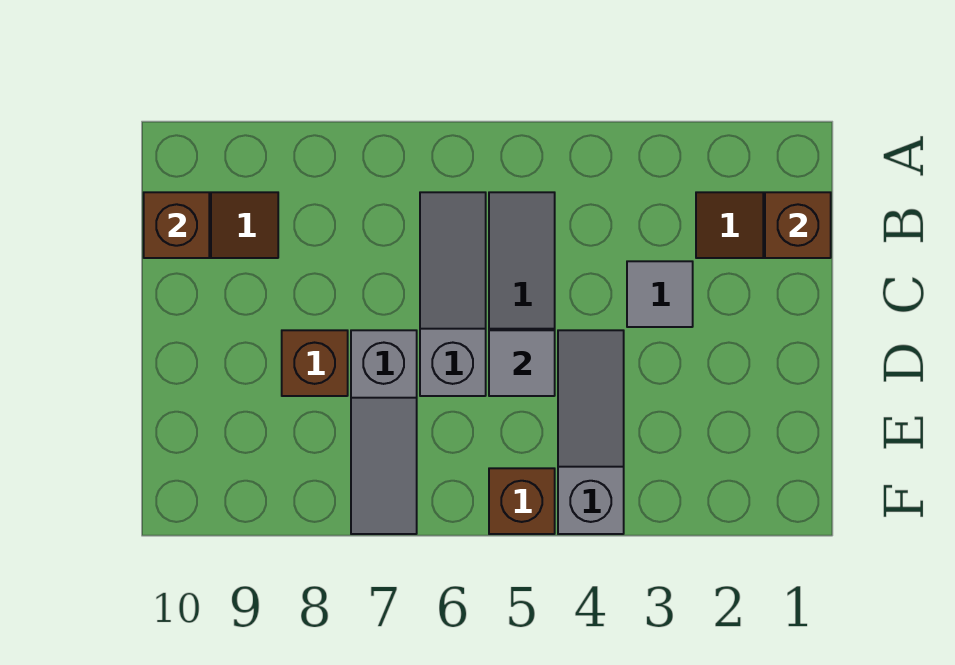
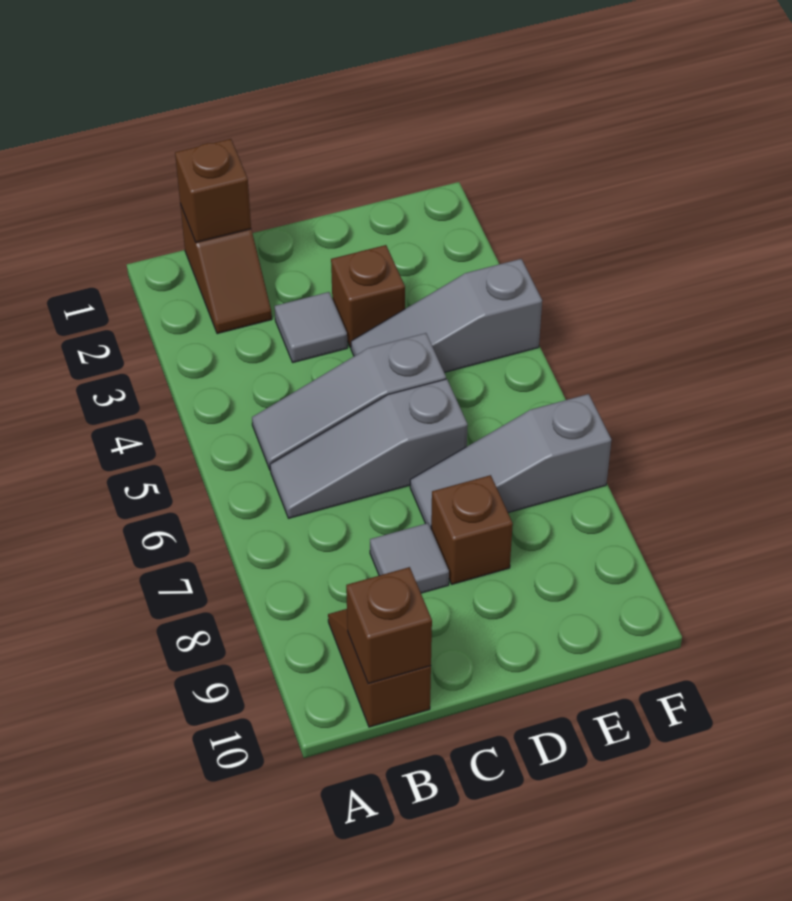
grey 1x1 tile [489,330,555,396] -> grey 1x1 tile moved to [370,523,449,593]
grey 1x3 slope [351,330,417,534] -> grey 1x3 slope turned to [410,394,611,528]
brown 1x1 brick [489,468,555,534] -> brown 1x1 brick moved to [331,245,405,348]

